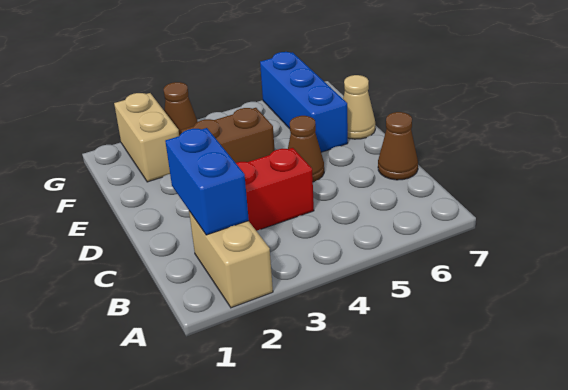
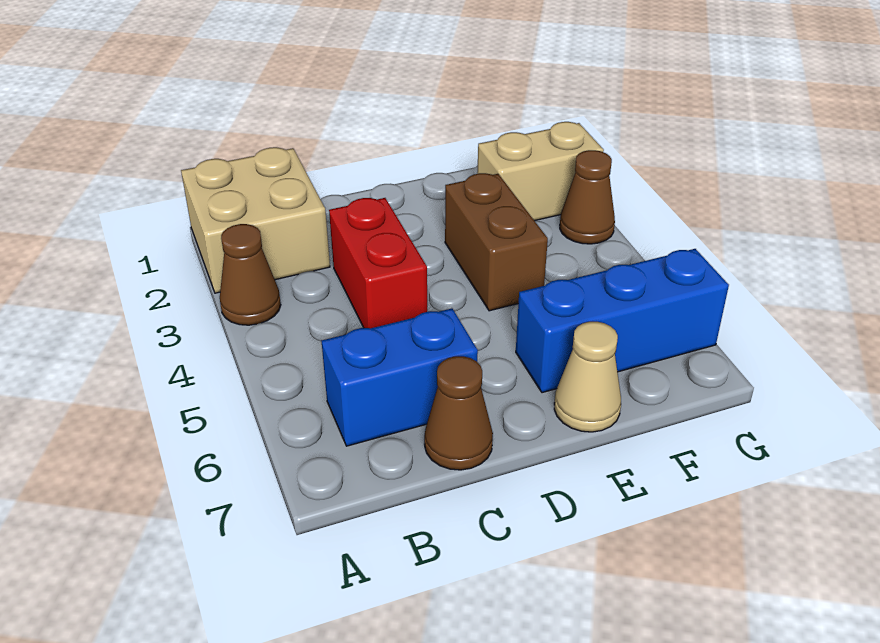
tan 1x2 brick [189,211,273,308] -> tan 2x2 brick [181,147,330,293]
blue 1x2 brick [165,128,249,235] -> blue 1x2 brick moved to [321,308,478,446]
brown 1x1 cone [288,116,324,182] -> brown 1x1 cone moved to [220,224,281,325]

